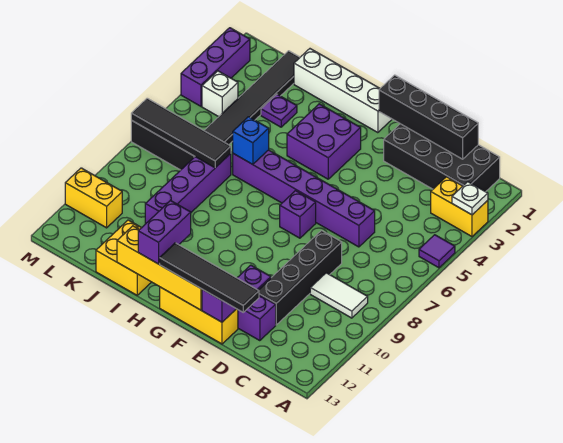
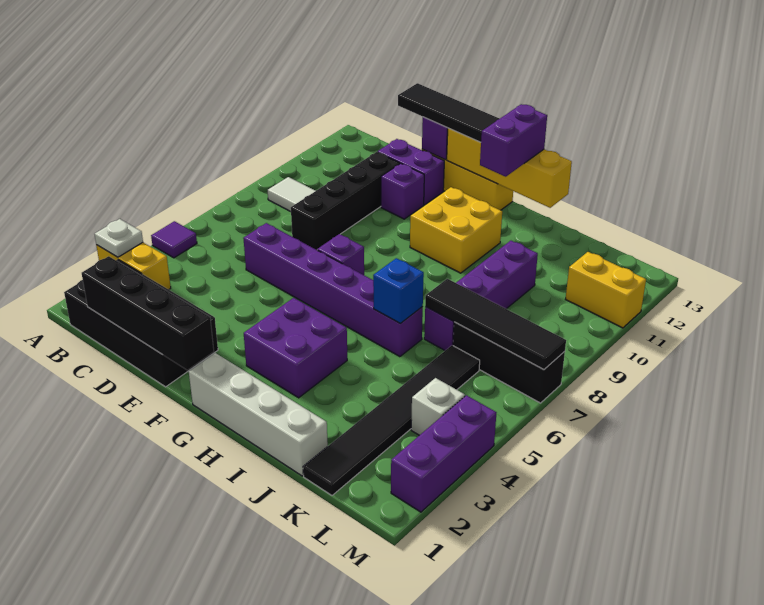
yellow 2x2 brick [96,220,151,295] -> yellow 2x2 brick moved to [410,187,502,273]
purple 1x1 plate [261,94,297,127] -> none

